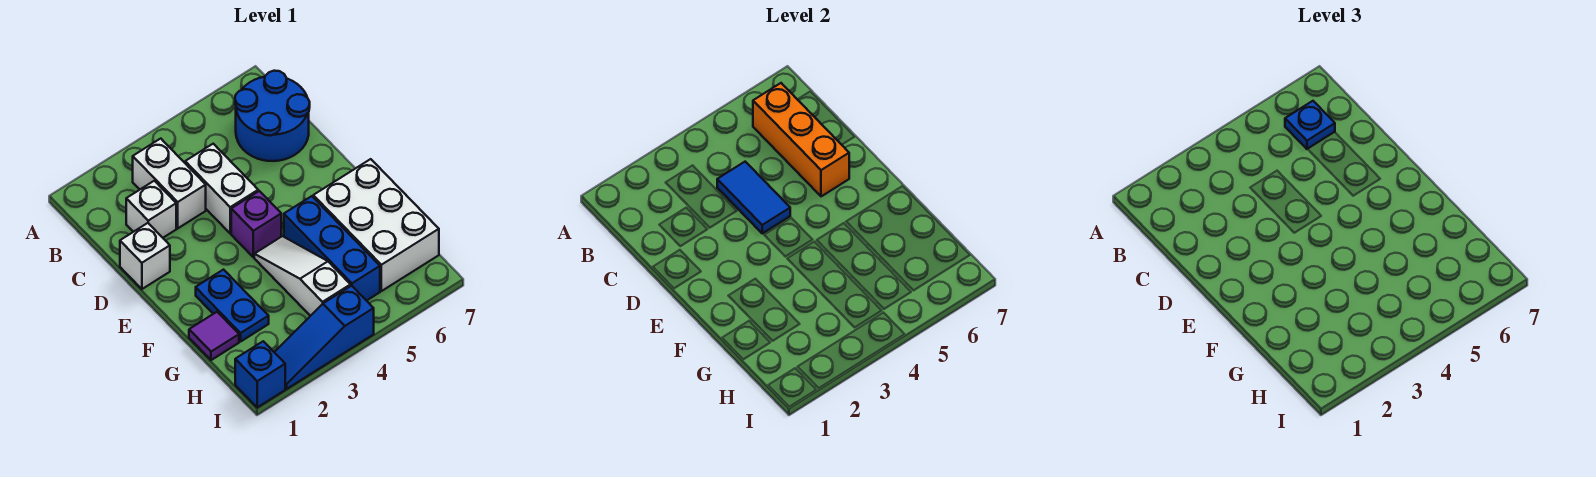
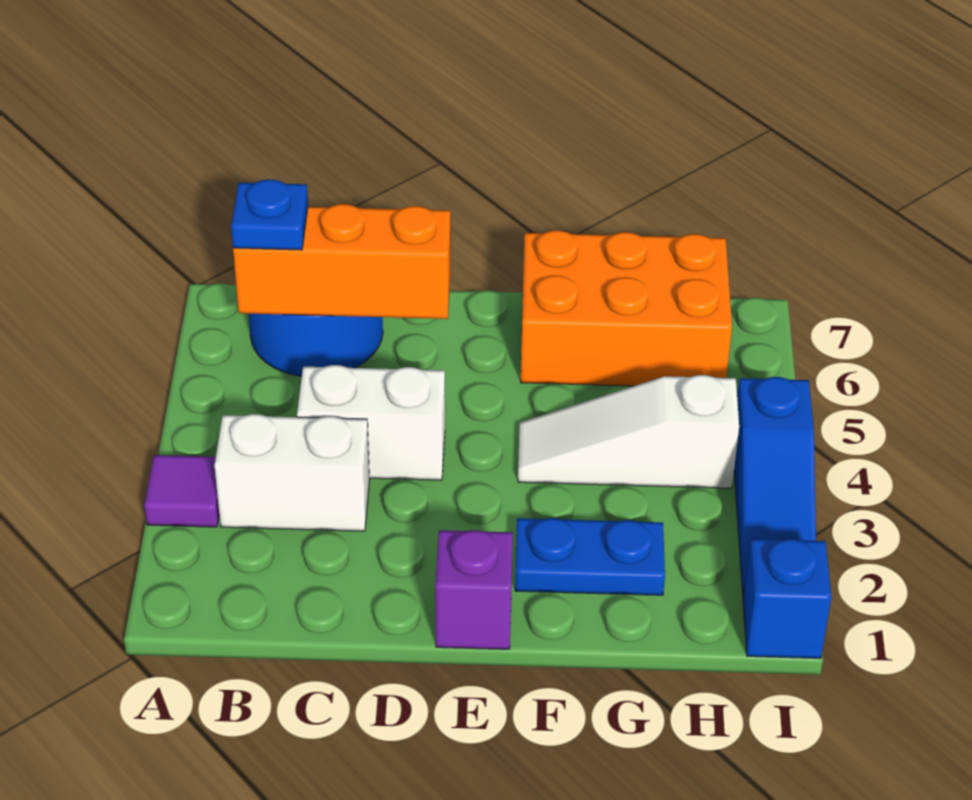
white 1x1 brick [126,181,176,238] -> none
blue 1x2 tile [717,162,790,233] -> none
white 1x1 brick [120,223,170,289] -> none
purple 1x1 brick [231,191,281,257] -> purple 1x1 brick moved to [435,530,513,649]
blue 1x3 brick [284,196,380,301] -> none
white 2x3 brick [313,159,439,291] -> orange 2x3 brick [521,230,732,386]
purple 1x1 tile [189,312,239,360] -> purple 1x1 tile moved to [144,455,219,527]

